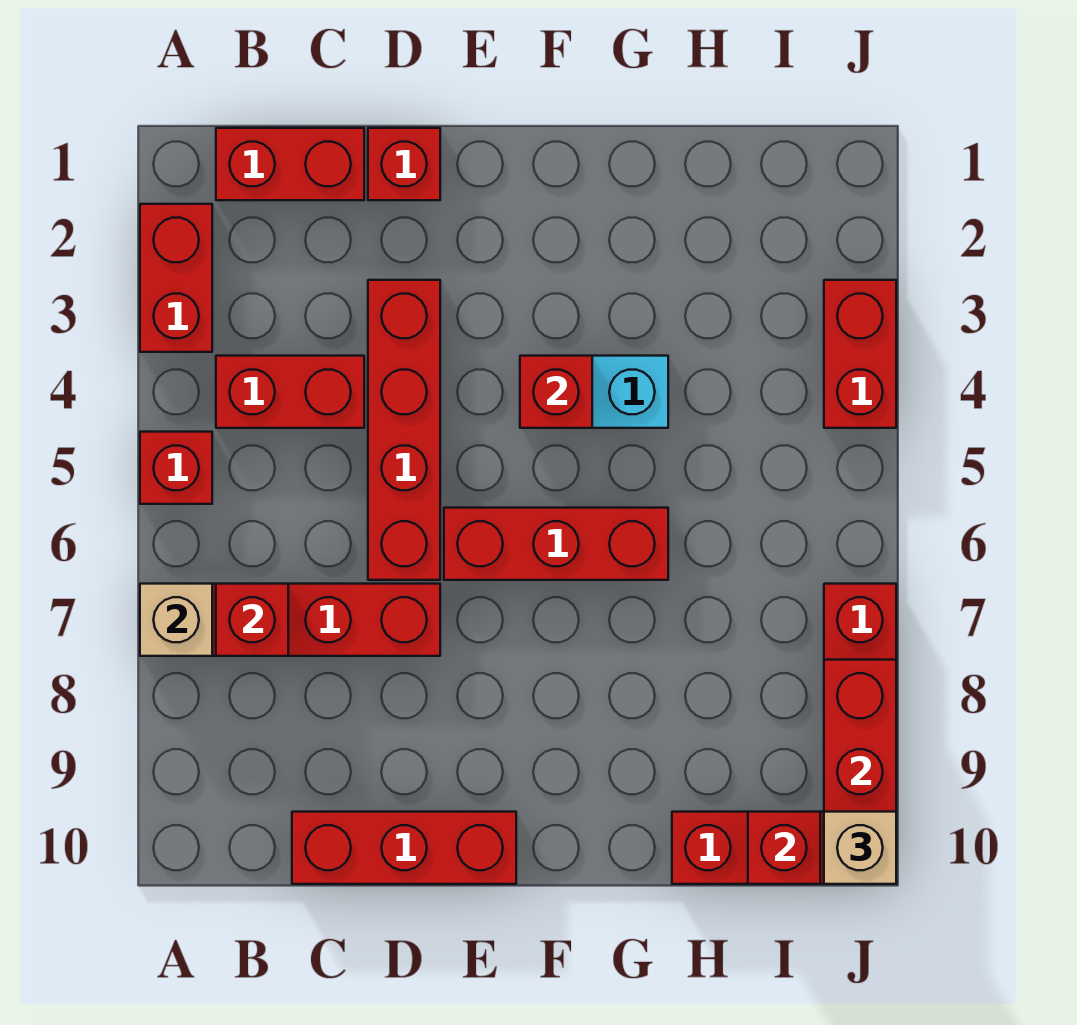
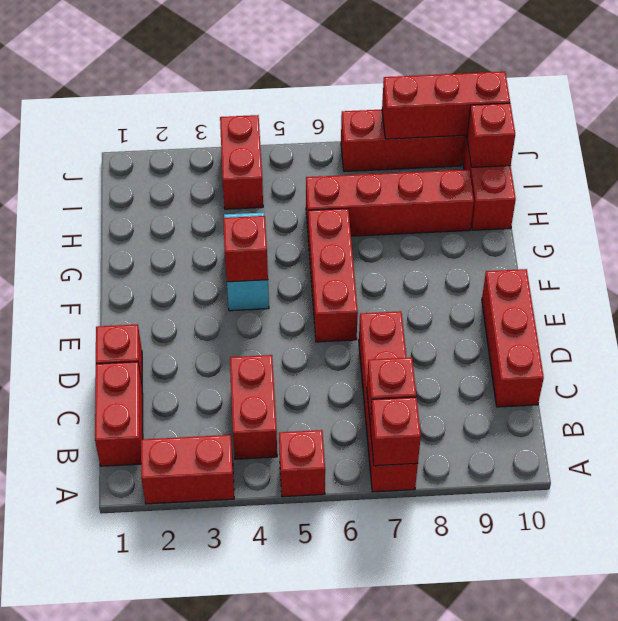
tan 1x1 brick [140,584,212,656] -> red 1x1 brick [370,397,421,466]
red 1x4 brick [368,280,440,580] -> red 1x4 brick moved to [306,169,474,236]
red 1x2 brick [824,280,896,428] -> red 1x2 brick turned to [220,115,263,209]
tan 1x1 brick [824,812,896,884] -> none

